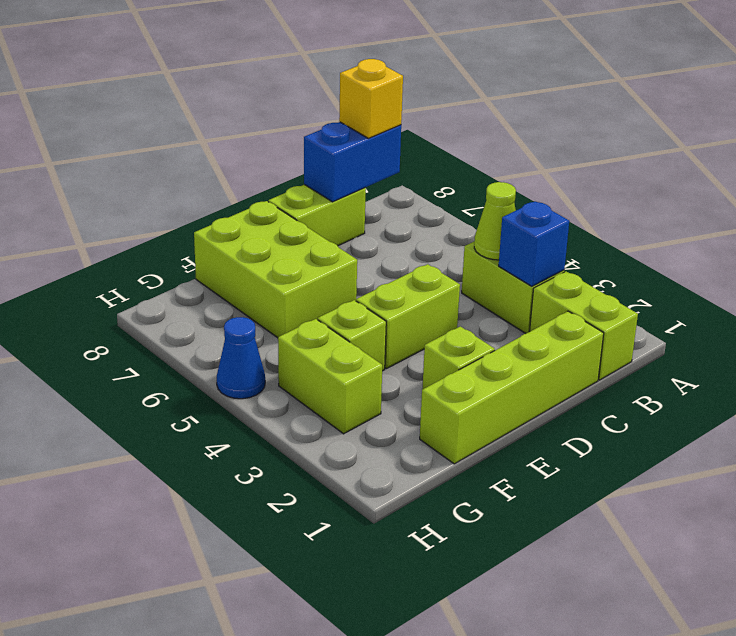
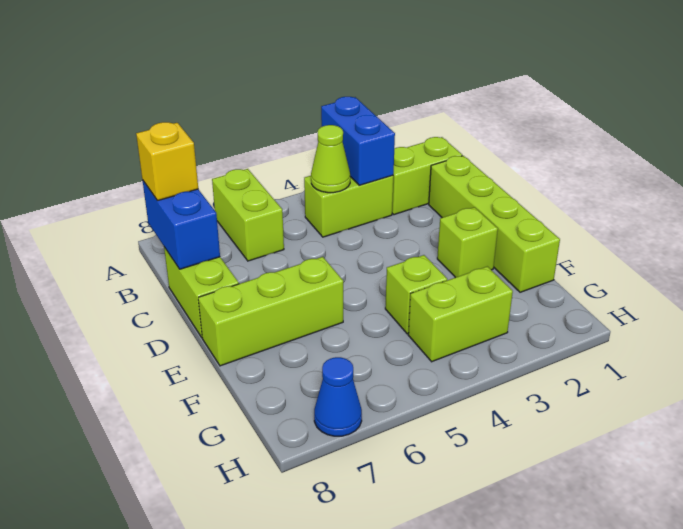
blue 1x1 brick [499,201,569,286] -> blue 1x2 brick [321,97,395,185]
lime 1x2 brick [356,264,460,369] -> lime 1x2 brick moved to [212,169,284,261]
lime 2x3 brick [194,201,357,338] -> lime 1x3 brick [198,257,343,366]
blue 1x1 cone [217,317,265,399] -> blue 1x1 cone moved to [314,357,362,436]

